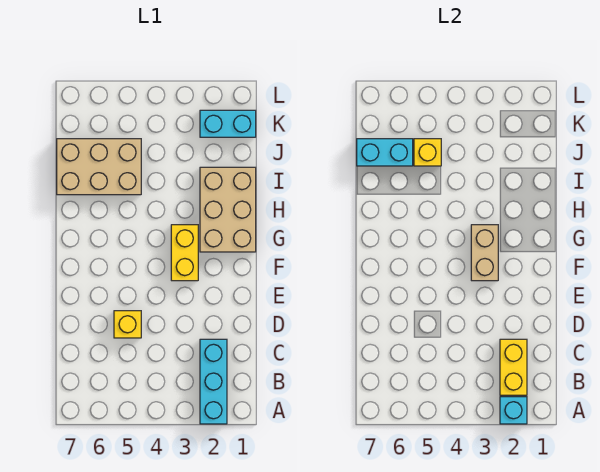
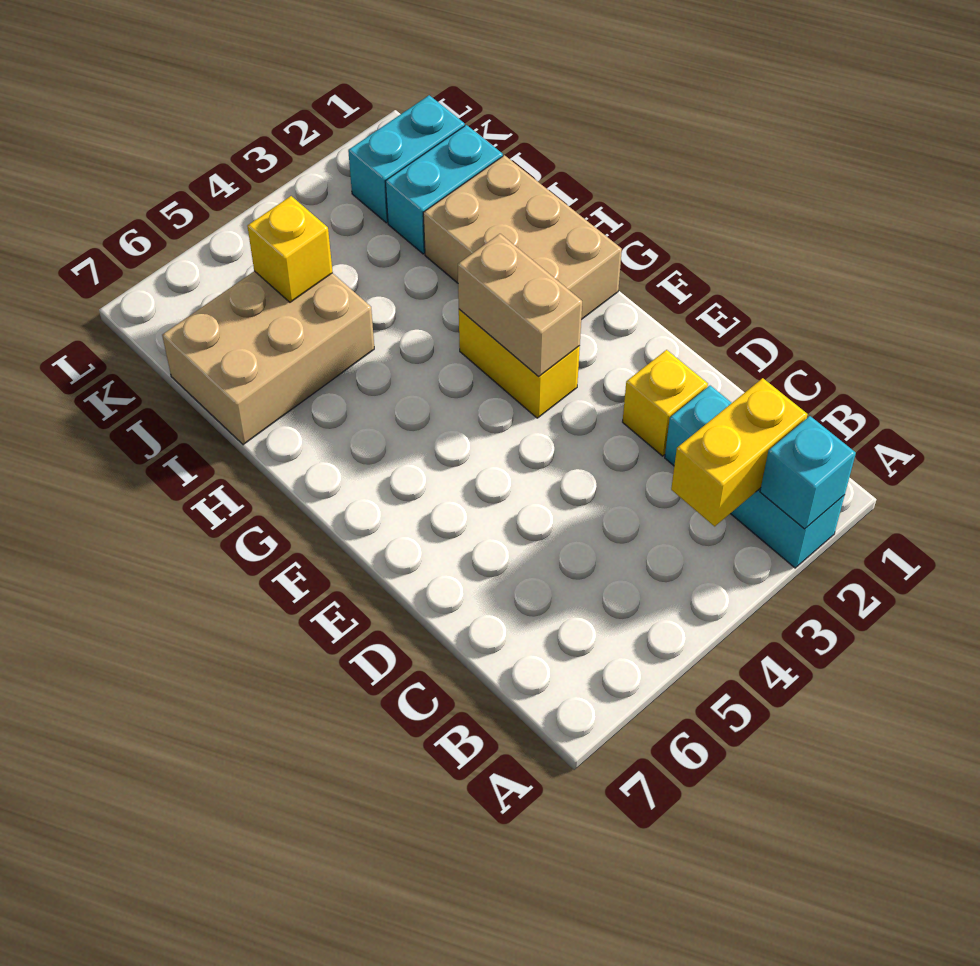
yellow 1x2 brick [500,339,527,395] -> yellow 1x2 brick turned to [671,378,808,526]
yellow 1x1 brick [114,311,141,338] -> yellow 1x1 brick moved to [623,350,708,456]
cyan 1x2 brick [357,139,413,166] -> cyan 1x2 brick moved to [385,125,503,254]

